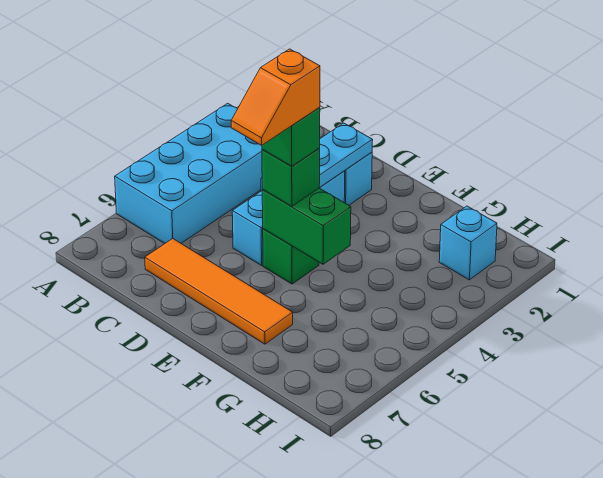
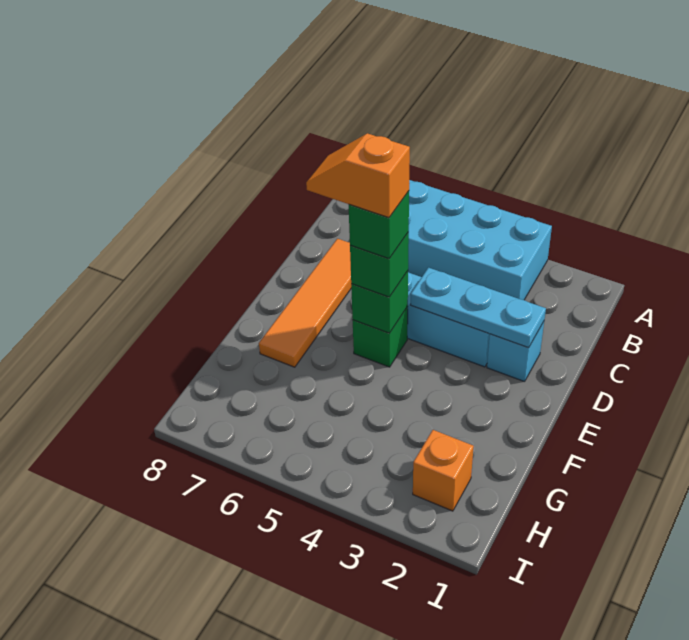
green 1x2 brick [262,188,351,264] -> green 1x1 brick [351,271,408,333]
cyan 1x1 brick [439,206,497,280] -> orange 1x1 brick [413,430,474,511]

